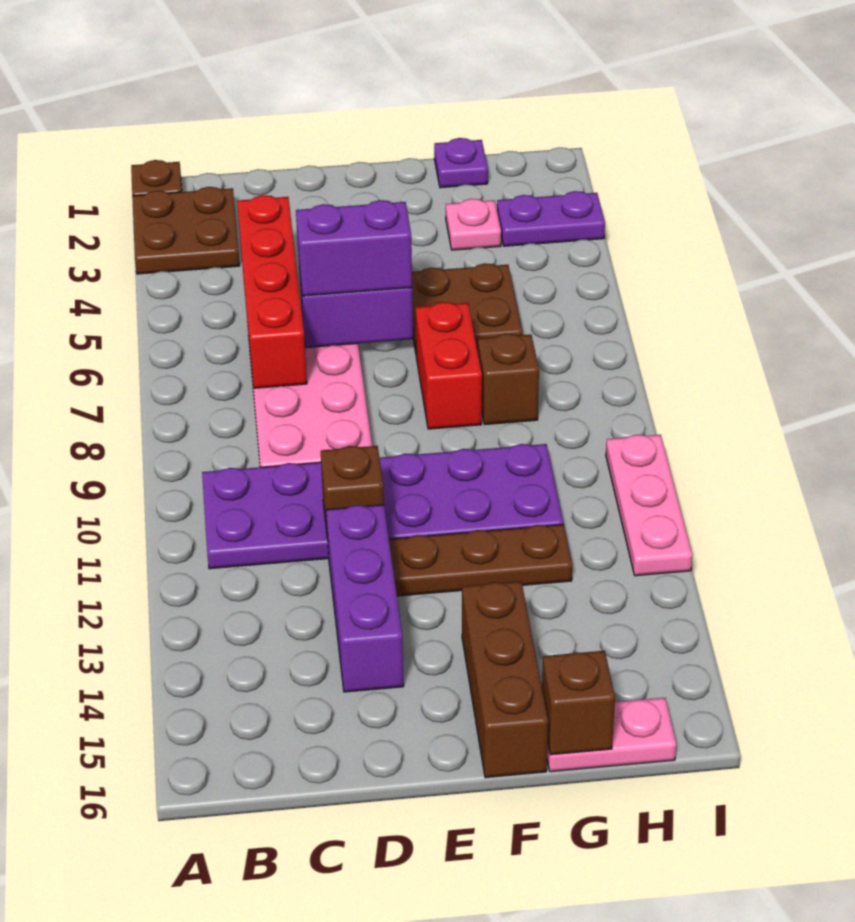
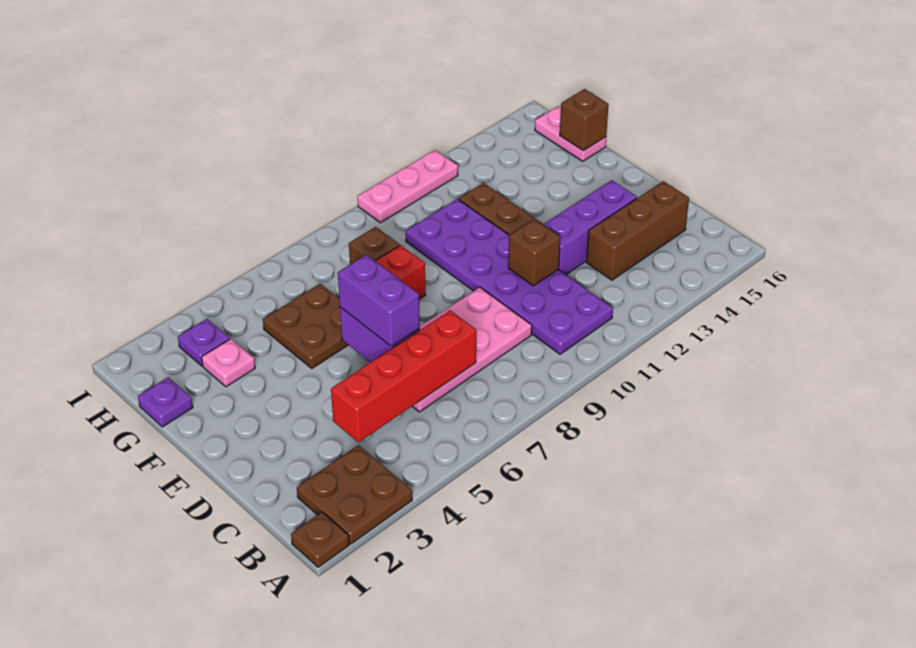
brown 1x3 brick [462,581,548,778] -> brown 1x3 brick moved to [586,181,689,280]
purple 1x2 plate [497,191,605,246] -> purple 1x1 plate [178,319,230,366]

